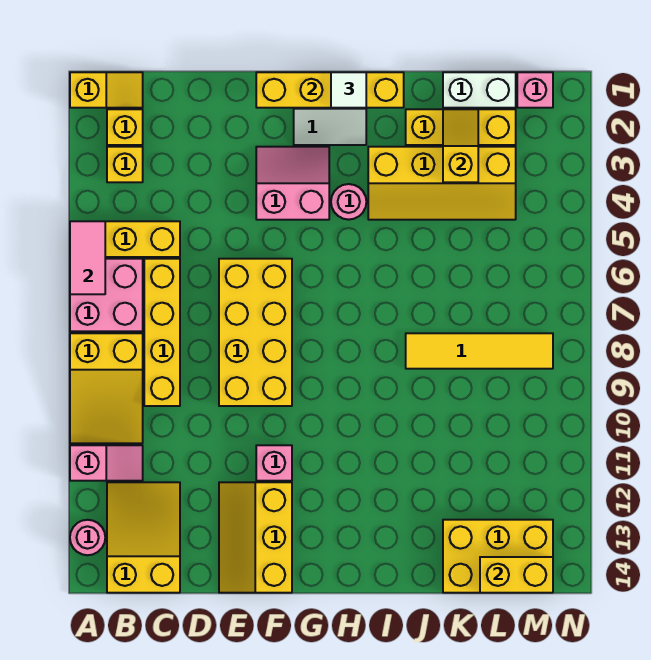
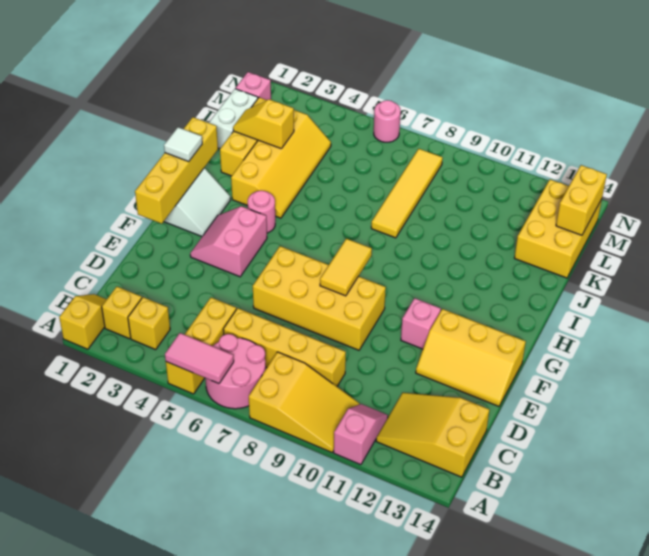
pink 2x2 brick [70,259,143,331] -> pink 2x2 round brick [205,334,266,409]
pink 1x1 round brick [70,520,105,555] -> pink 1x1 round brick moved to [374,100,401,142]
none -> yellow 1x2 tile [320,239,372,296]

